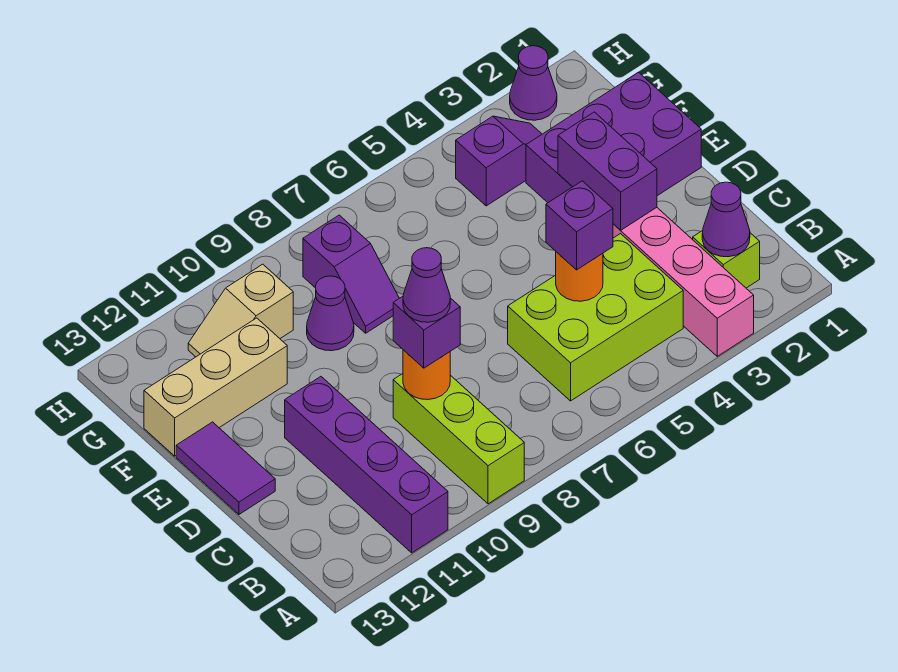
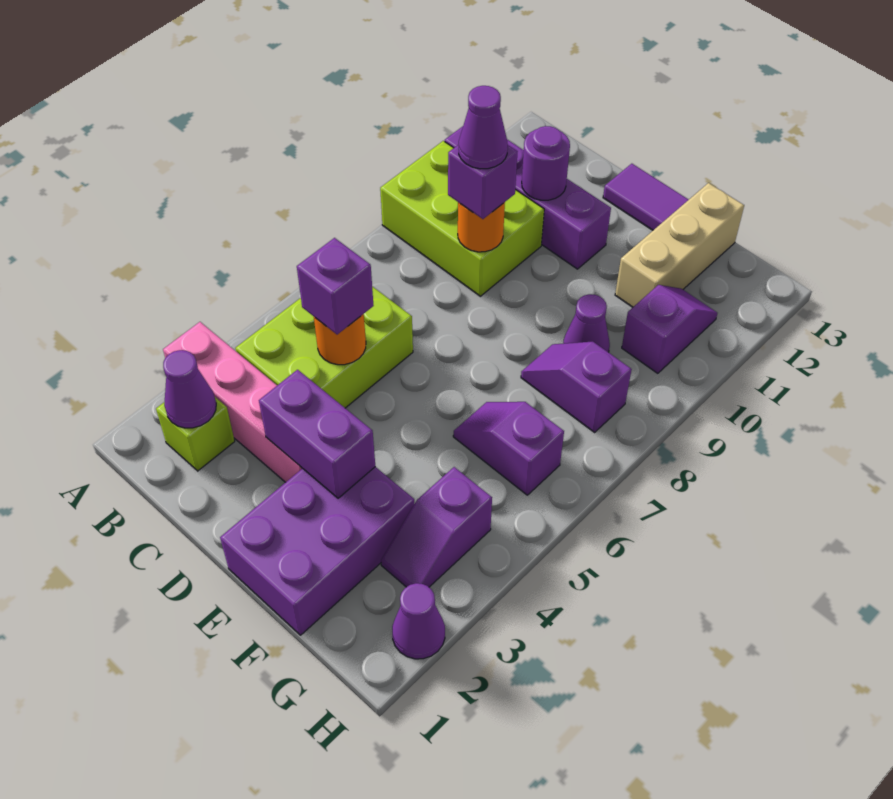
lime 1x3 brick [393,374,524,504] -> lime 2x3 brick [380,141,544,296]
none -> purple 1x1 round brick [522,126,570,200]
none -> purple 1x2 slope [453,402,564,495]
tan 1x2 slope [188,264,293,357] -> purple 1x2 slope [622,285,717,373]

